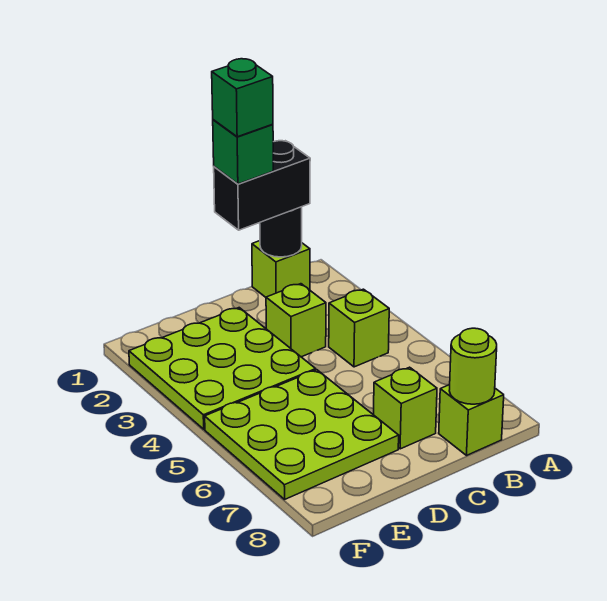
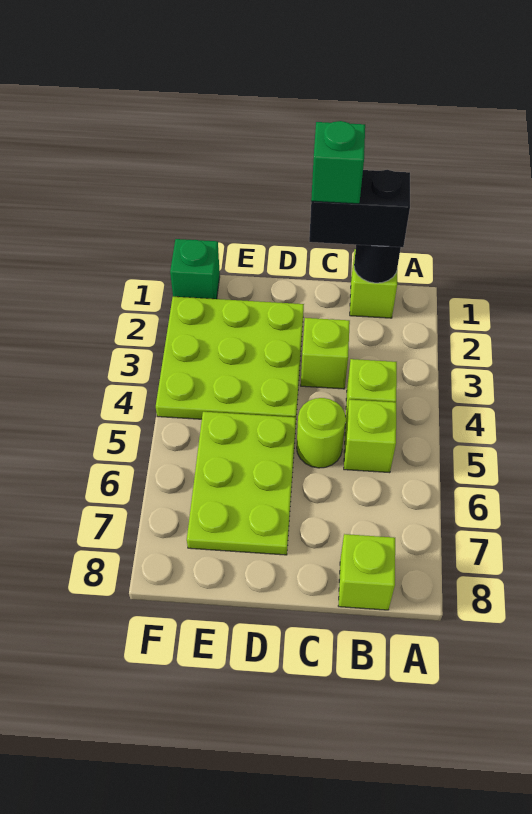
lime 1x1 round brick [449,328,497,404] -> lime 1x1 round brick moved to [297,398,346,468]
green 1x1 brick [212,59,273,137] -> green 1x1 brick moved to [170,239,220,299]
lime 1x1 brick [373,367,437,449] -> lime 1x1 brick moved to [344,399,396,473]
lime 3x3 plate [205,370,399,499] -> lime 2x3 plate [187,412,296,555]

